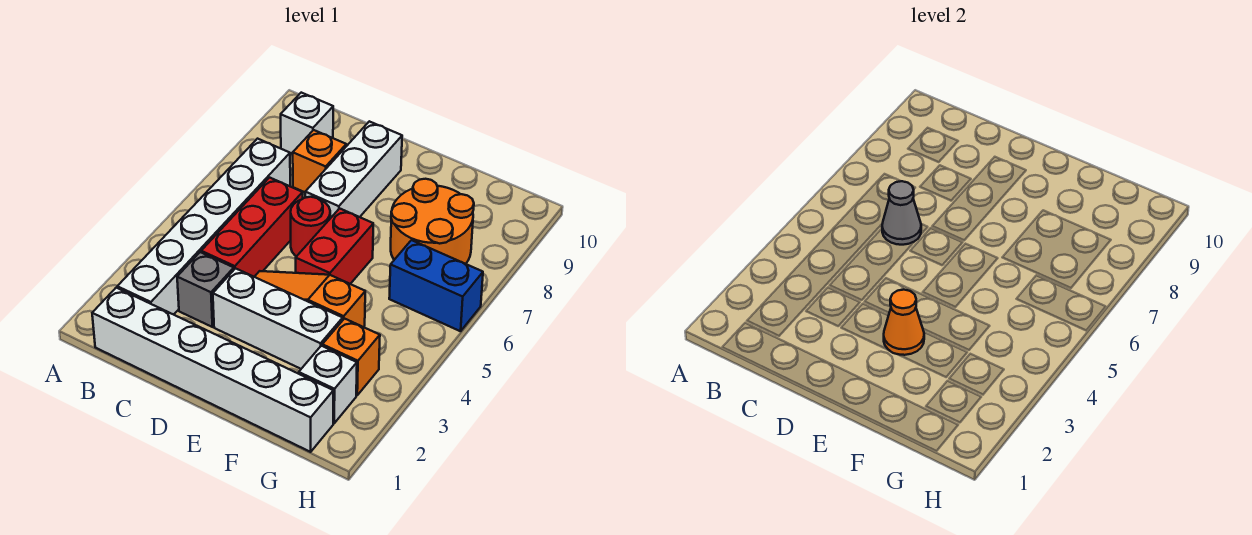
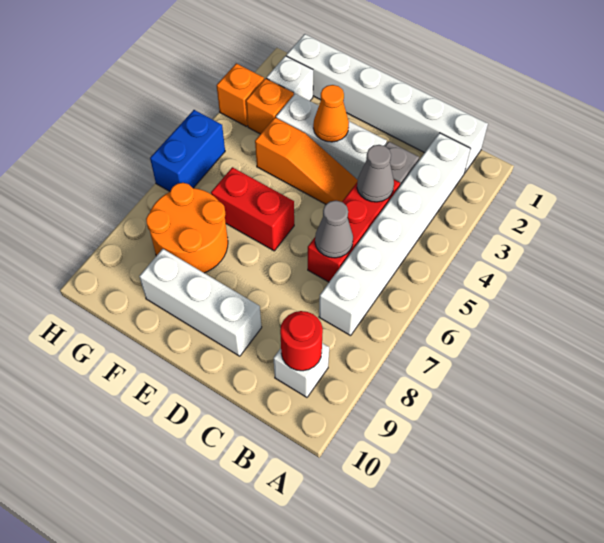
none -> grey 1x1 cone [357,145,394,202]
orange 1x1 brick [293,130,346,192] -> orange 1x1 brick moved to [216,63,264,127]
red 1x1 round brick [291,197,330,257] -> red 1x1 round brick moved to [280,311,323,371]
white 1x3 brick [305,121,402,218] -> white 1x3 brick turned to [139,249,262,356]
red 1x2 brick [296,208,373,284] -> red 1x2 brick turned to [211,167,294,251]
blue 1x2 brick [389,240,483,331] -> blue 1x2 brick turned to [150,110,225,191]

